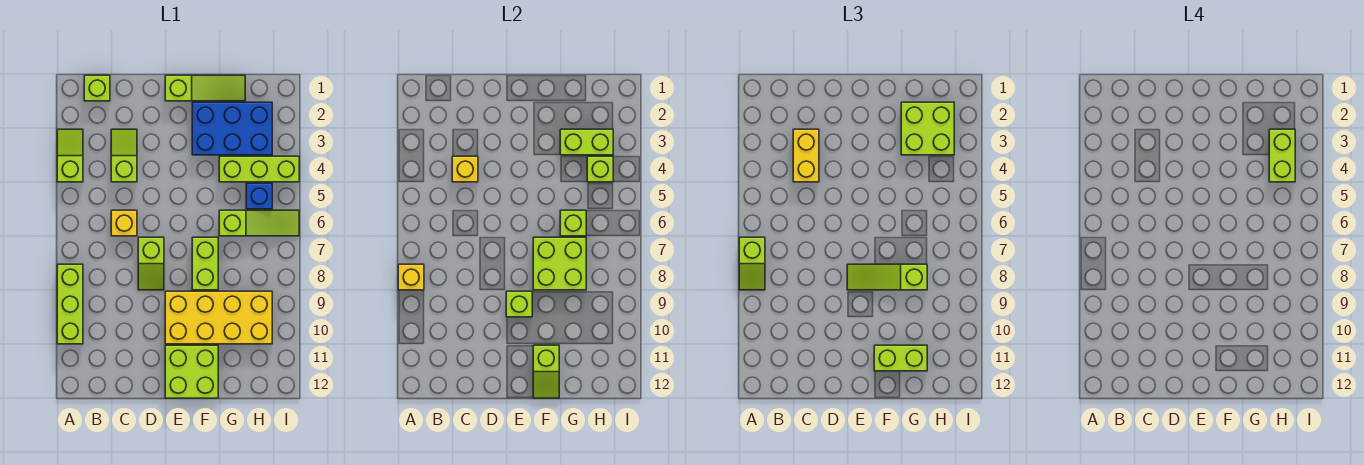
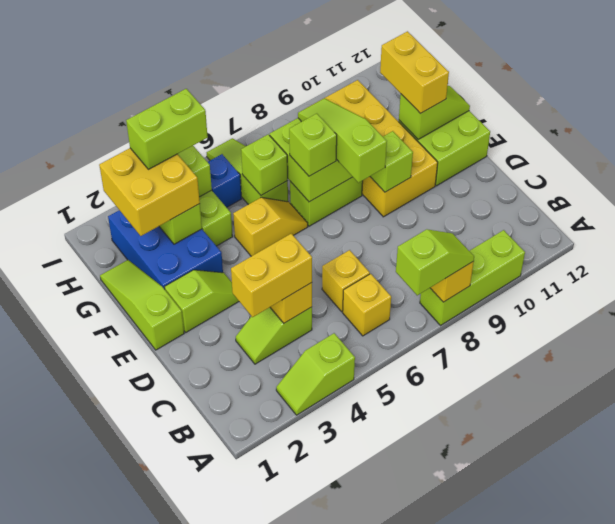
lime 1x1 brick [84,75,110,101] -> lime 1x1 brick moved to [289,114,337,176]
none -> yellow 1x1 brick [343,274,391,336]
lime 1x2 slope [138,237,164,290] -> lime 1x2 slope moved to [165,270,239,332]
lime 1x3 slope [847,264,927,290] -> lime 1x3 slope turned to [298,98,387,183]
none -> yellow 1x2 slope [233,197,308,256]
lime 1x2 brick [874,345,927,371] -> yellow 1x2 brick [380,31,449,114]
lime 2x2 brick [901,102,954,155] -> yellow 2x2 brick [99,148,200,236]

